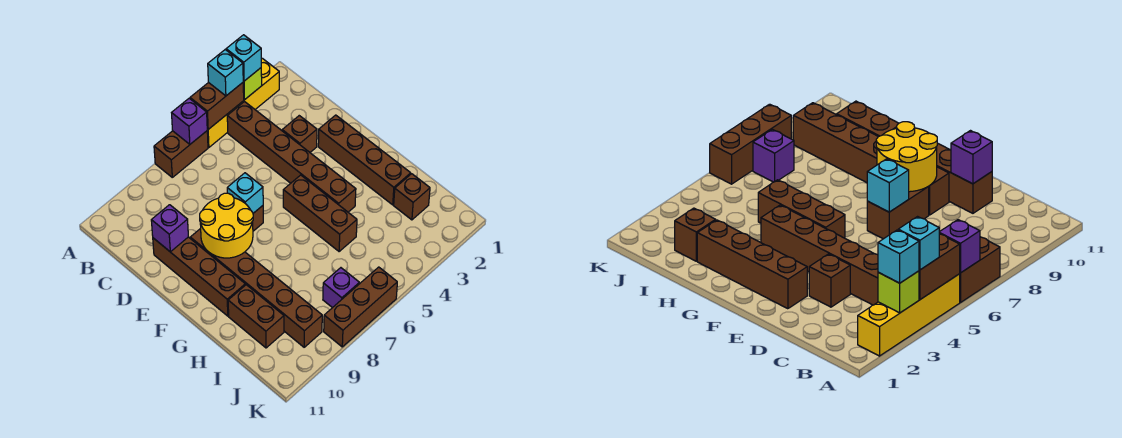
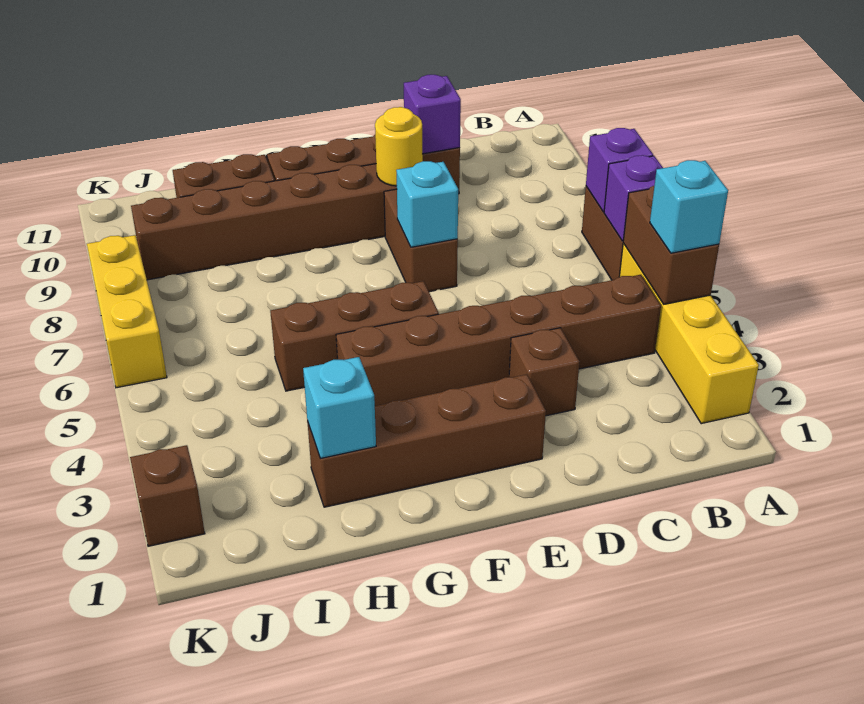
lime 1x1 brick [243,68,262,100] -> none
cyan 1x1 brick [226,35,261,81] -> cyan 1x1 brick moved to [303,357,376,458]
yellow 2x2 round brick [200,193,253,258] -> yellow 1x1 round brick [375,107,423,186]
brown 1x1 brick [394,174,430,220] -> brown 1x1 brick moved to [130,445,205,546]
purple 1x1 brick [323,268,359,308] -> purple 1x1 brick moved to [586,128,653,212]
brown 1x3 brick [324,267,397,347] -> yellow 1x3 brick [87,235,167,388]

